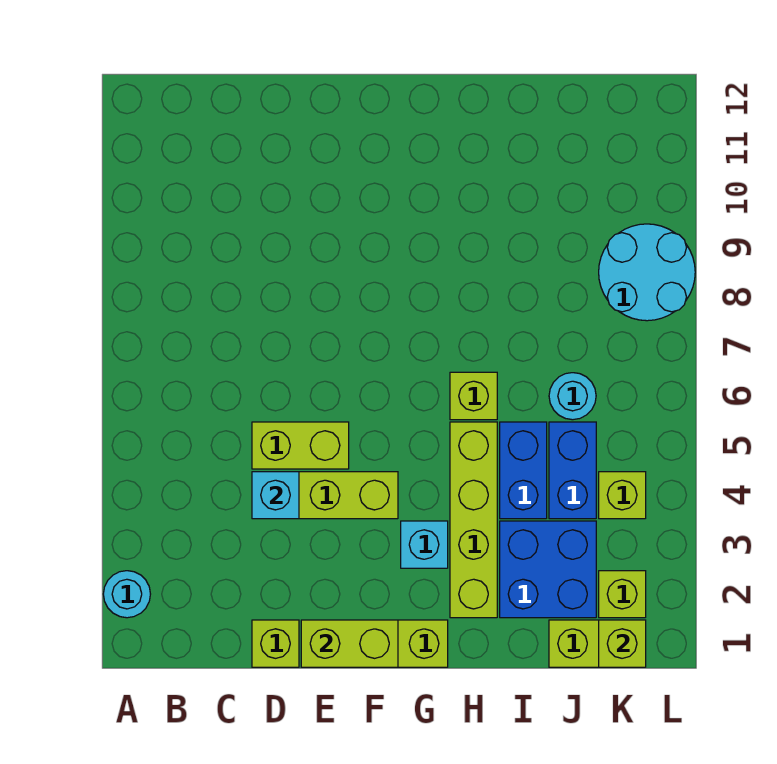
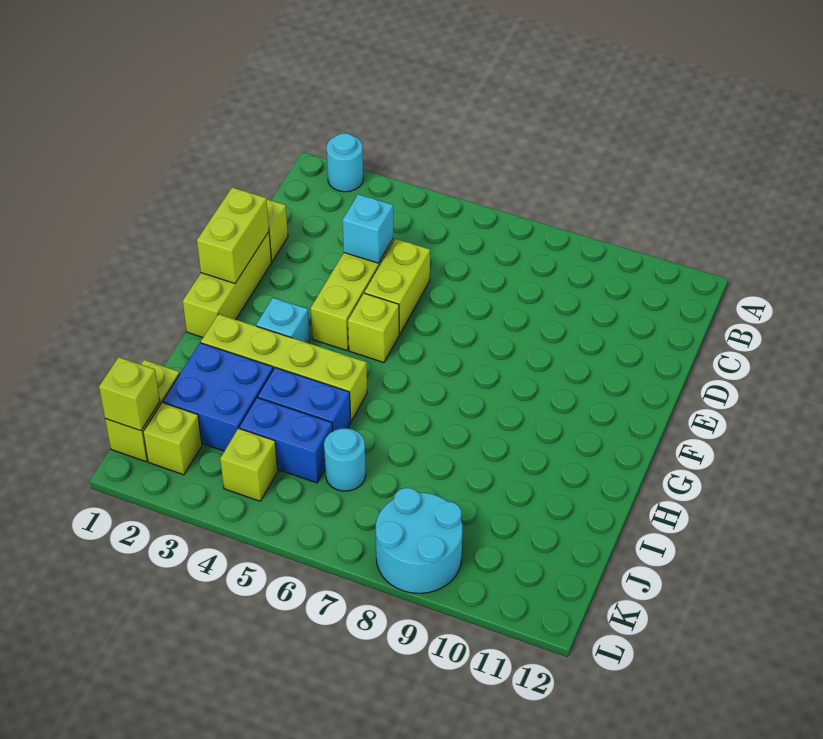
lime 1x1 brick [450,372,497,420] -> lime 1x1 brick moved to [348,293,399,362]

